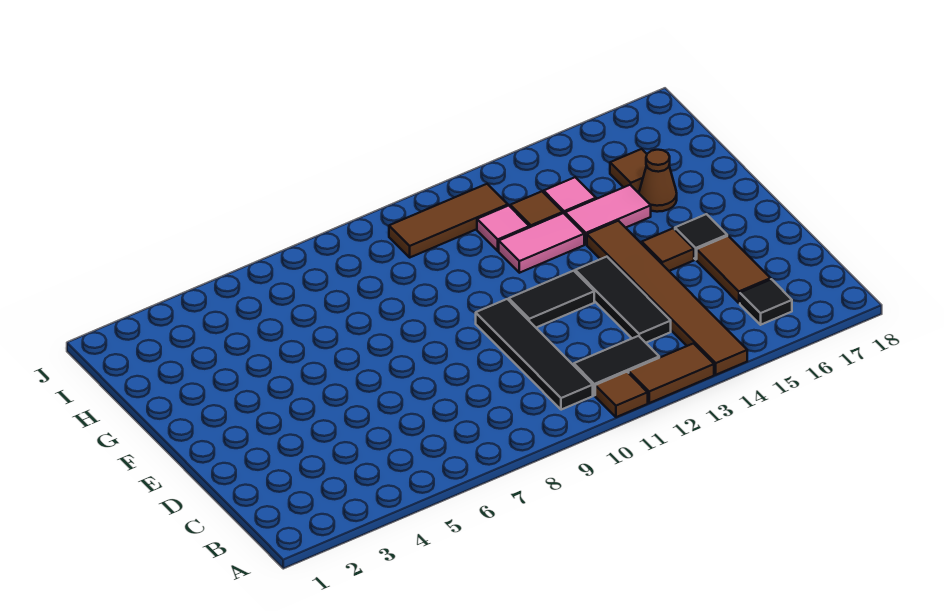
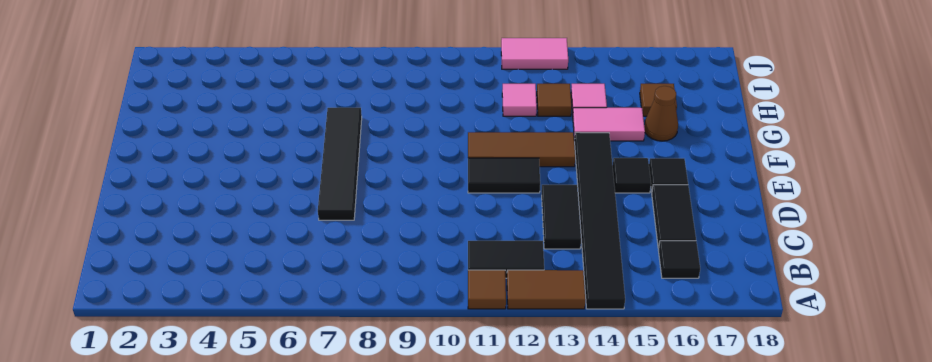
brown 1x6 tile [587,221,747,375] -> black 1x6 tile [574,132,625,309]
black 1x4 tile [476,299,593,410] -> black 1x4 tile moved to [318,108,362,220]
black 1x3 tile [575,257,671,343] -> black 1x2 tile [542,185,581,249]
brown 1x2 tile [697,236,771,303] -> black 1x2 tile [652,185,696,249]
brown 1x1 tile [642,228,694,271] -> black 1x1 tile [613,158,651,193]
pink 1x2 tile [499,213,584,273] -> pink 1x2 tile moved to [501,38,568,69]
brown 1x3 tile [389,184,508,257] -> brown 1x3 tile moved to [468,132,575,167]

